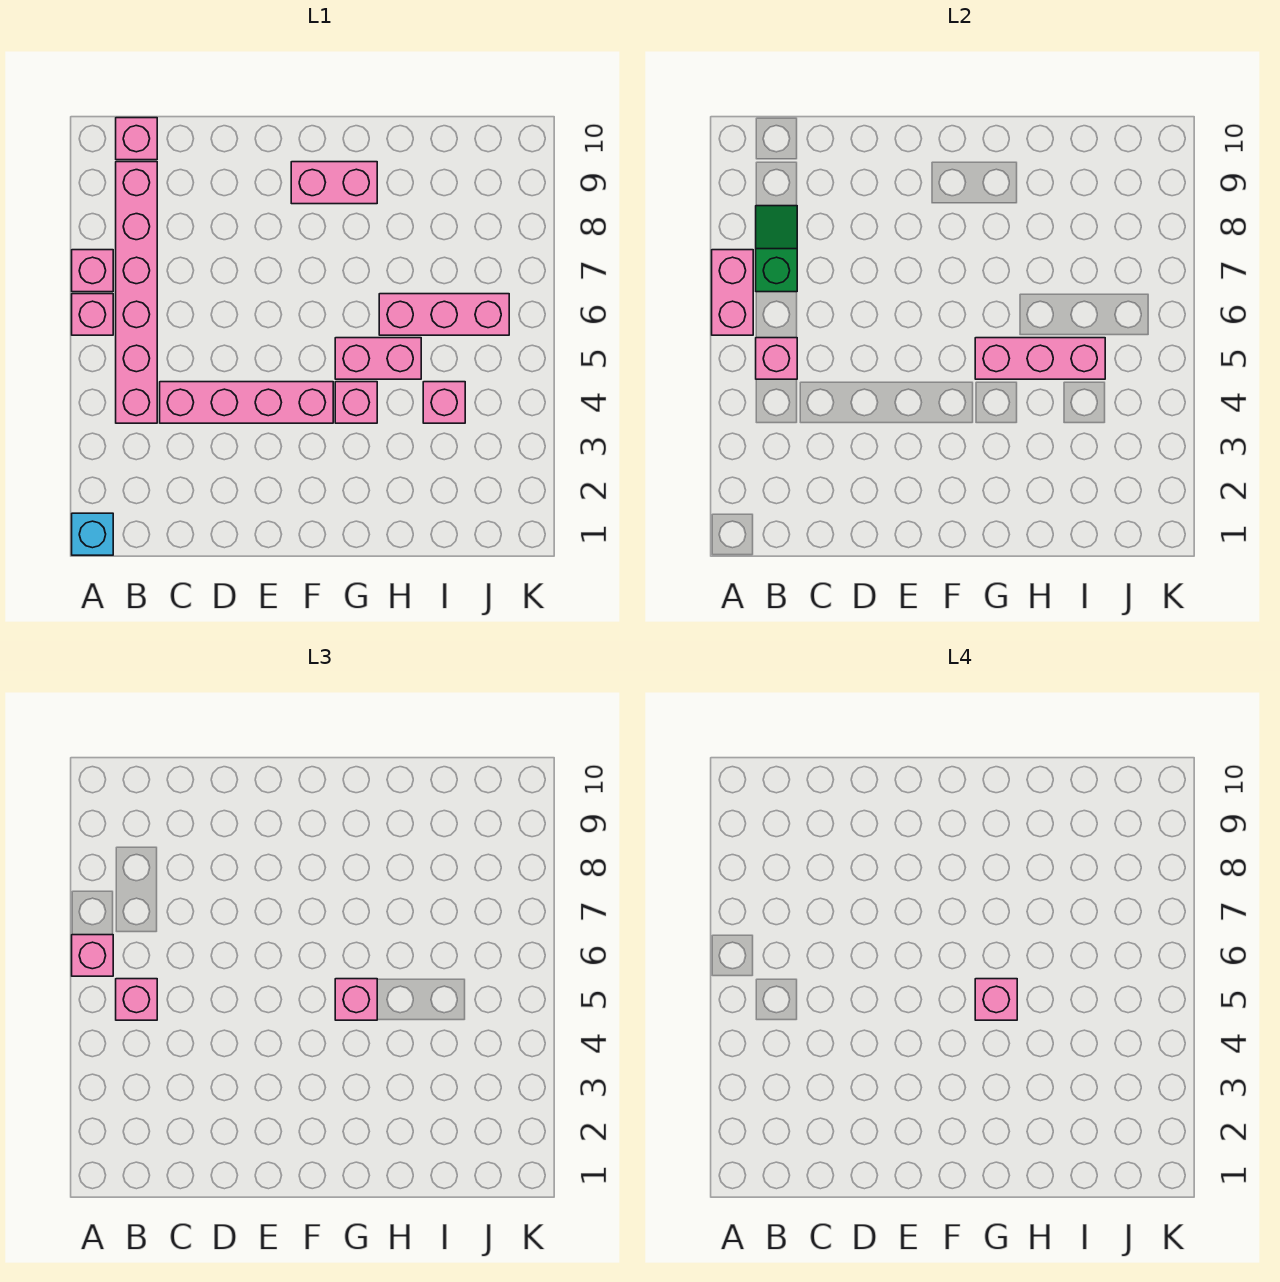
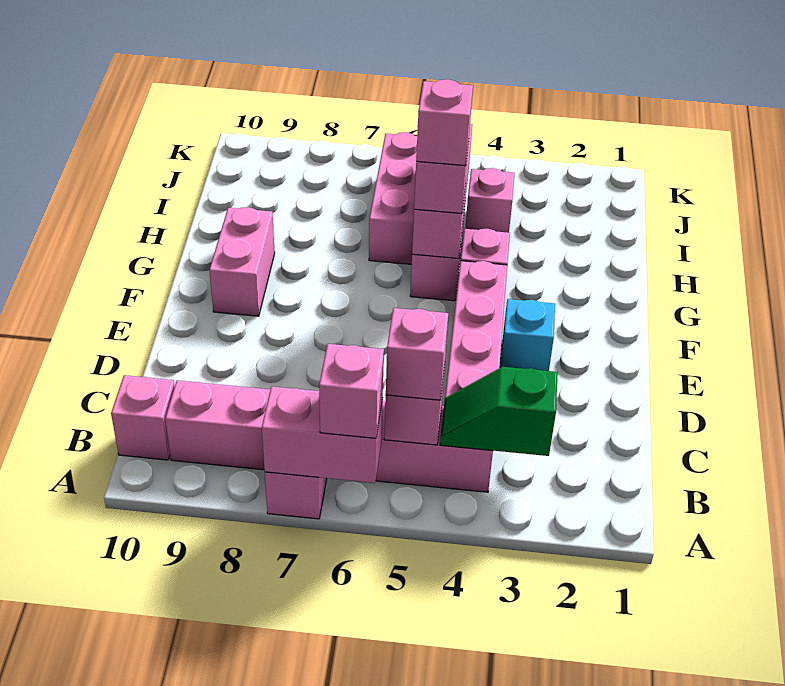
cyan 1x1 brick [72,513,113,555] -> cyan 1x1 brick moved to [501,299,555,371]
pink 1x1 brick [72,294,113,335] -> none
green 1x2 slope [756,206,797,292] -> green 1x2 slope moved to [440,367,558,456]

